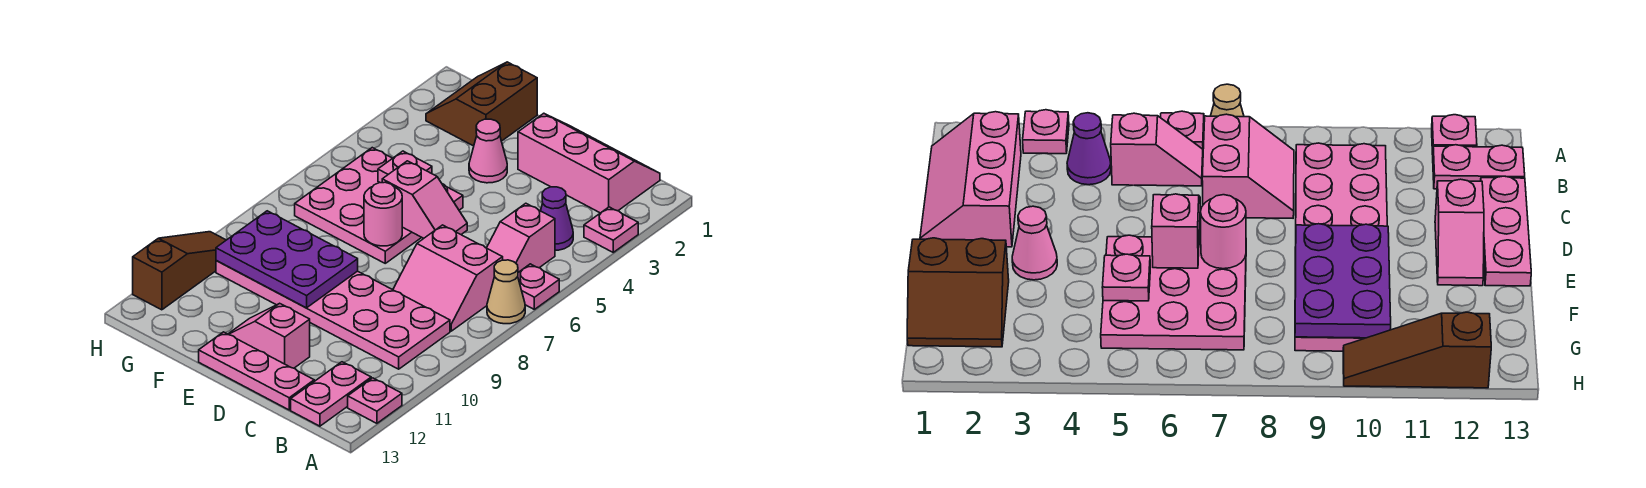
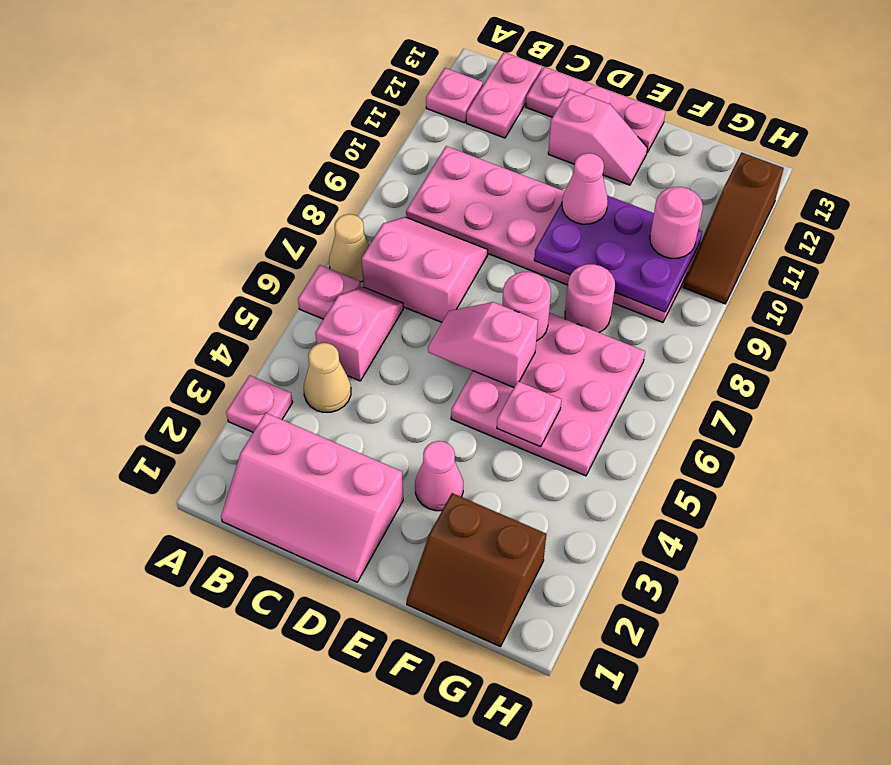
purple 1x1 cone [541,187,573,250] -> tan 1x1 cone [304,343,351,412]
none -> pink 1x1 cone [562,153,608,224]
brown 2x2 slope [426,62,537,146] -> brown 2x2 slope turned to [407,493,546,647]
none -> pink 1x1 round brick [565,264,615,333]
none -> pink 1x1 round brick [650,187,703,258]

